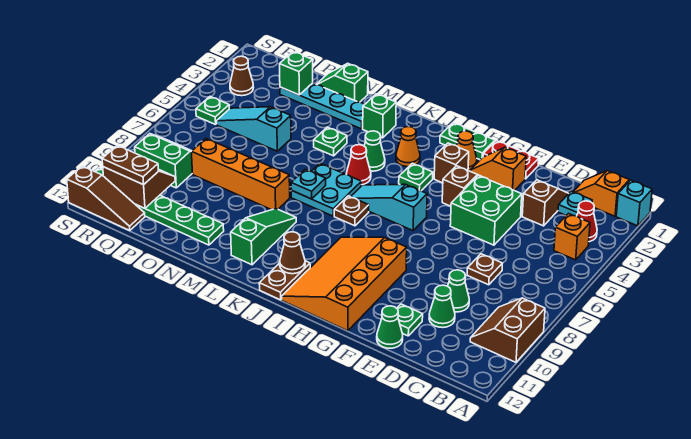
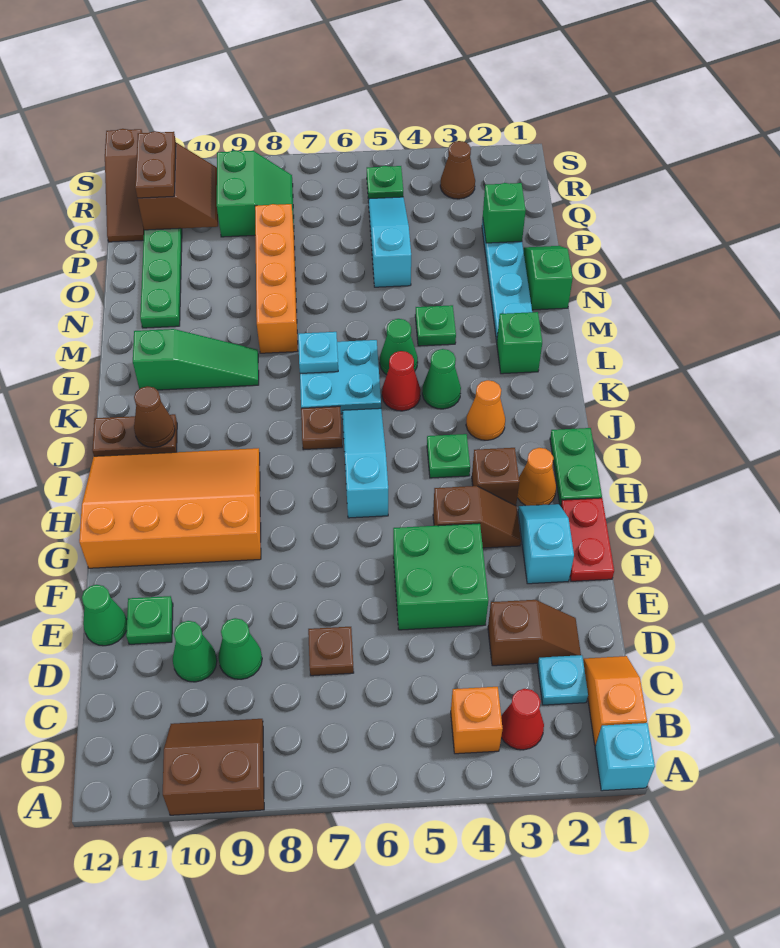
orange 1x2 slope [470,148,526,191] -> cyan 1x2 slope [518,504,574,584]
none -> green 1x1 cone [380,319,418,375]

